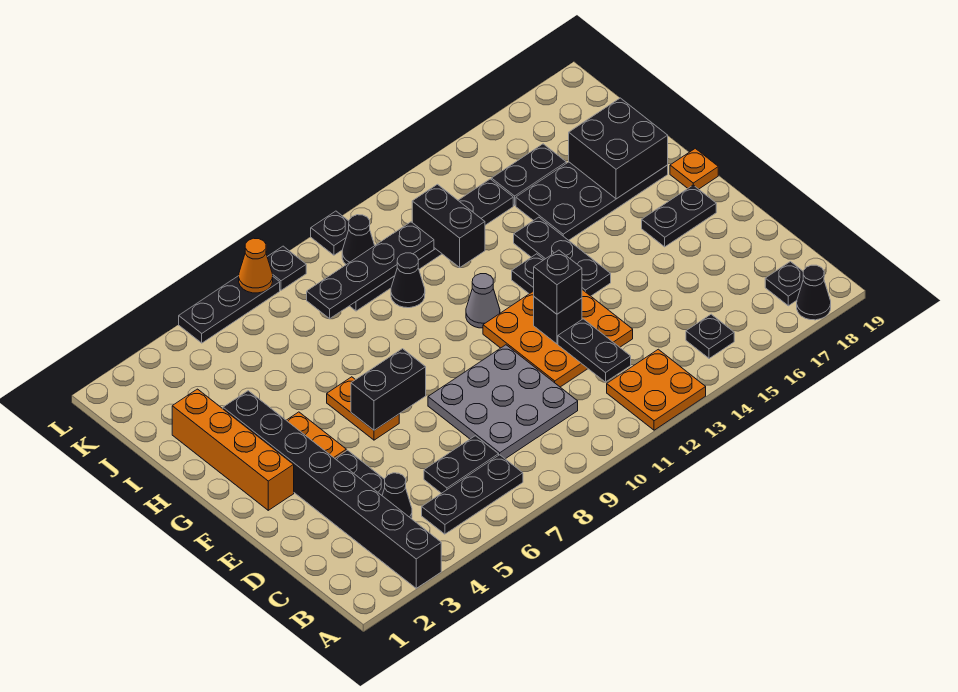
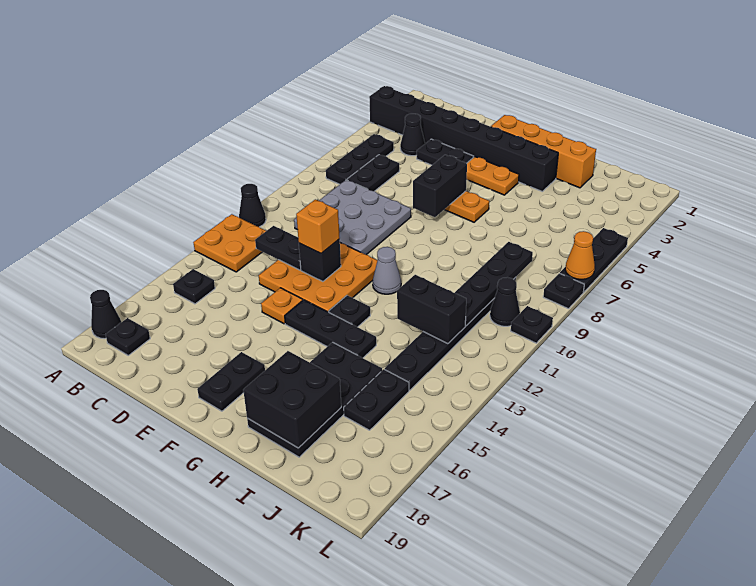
black 1x1 brick [534,250,582,314] -> orange 1x1 brick [296,199,340,253]
orange 1x1 plate [670,148,718,189] -> orange 1x1 plate moved to [261,288,303,324]
black 1x1 cone [391,253,425,308] -> black 1x1 cone moved to [239,184,266,227]

